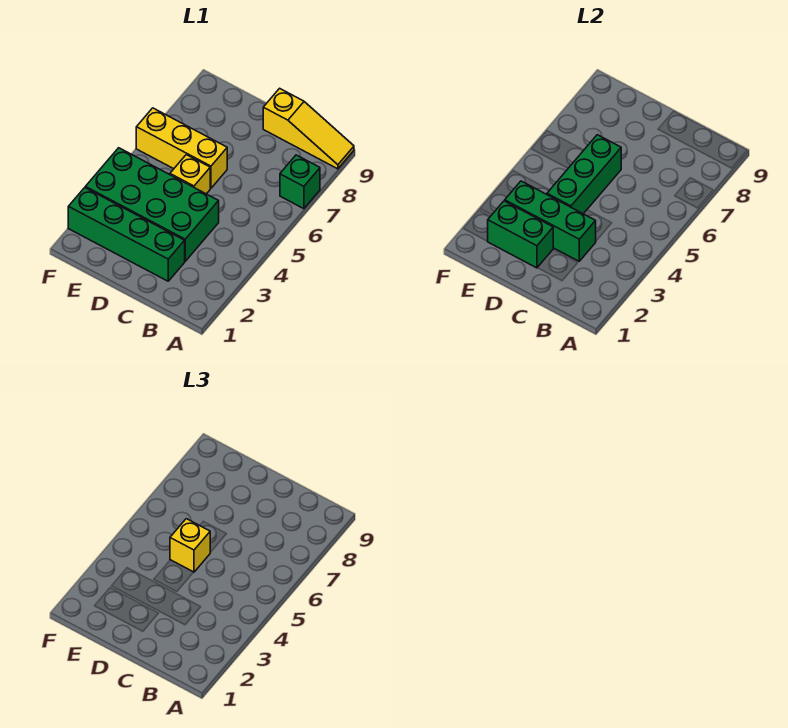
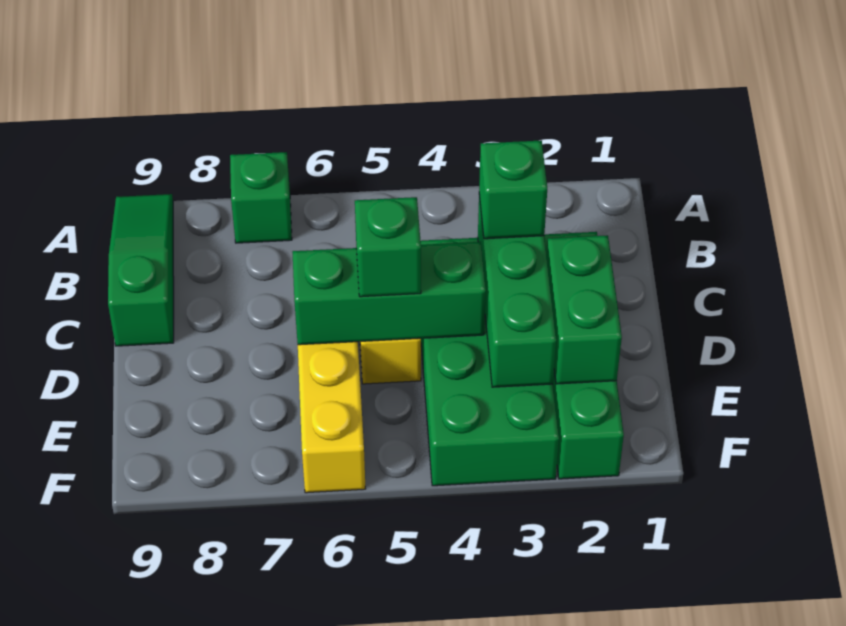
yellow 1x3 slope [263,88,354,169] -> green 1x3 slope [108,194,174,346]
none -> green 1x1 brick [479,140,547,239]
yellow 1x1 brick [170,519,210,572] -> green 1x1 brick [355,197,421,297]

